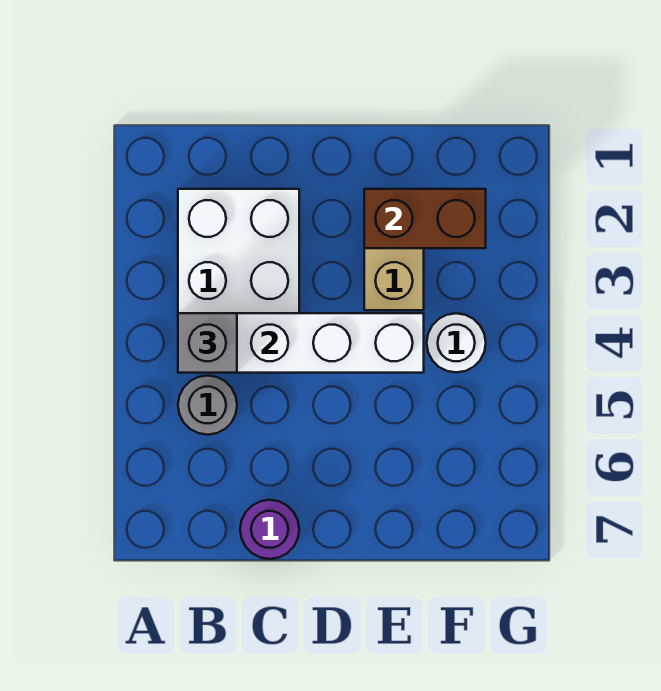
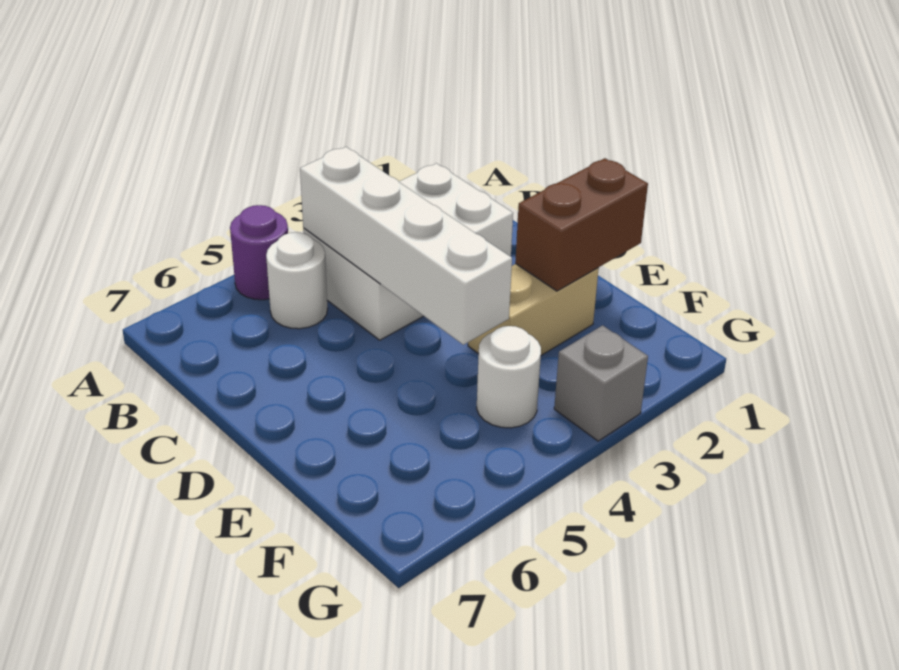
grey 1x1 brick [178,313,237,373] -> grey 1x1 brick moved to [554,325,648,441]
grey 1x1 round brick [178,376,237,435] -> white 1x1 round brick [266,232,328,329]
purple 1x1 round brick [240,500,299,559] -> purple 1x1 round brick moved to [230,205,288,300]
brown 1x2 brick [364,189,486,248] -> brown 1x2 brick turned to [515,158,648,291]

